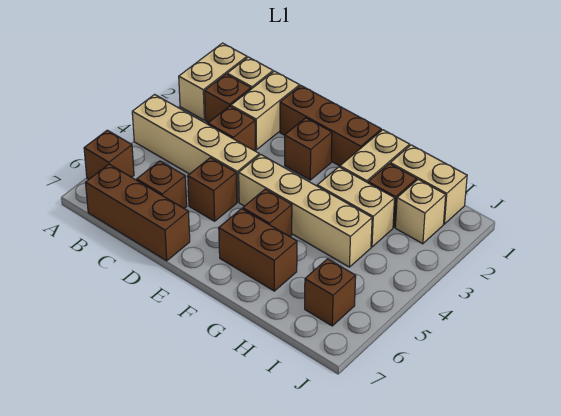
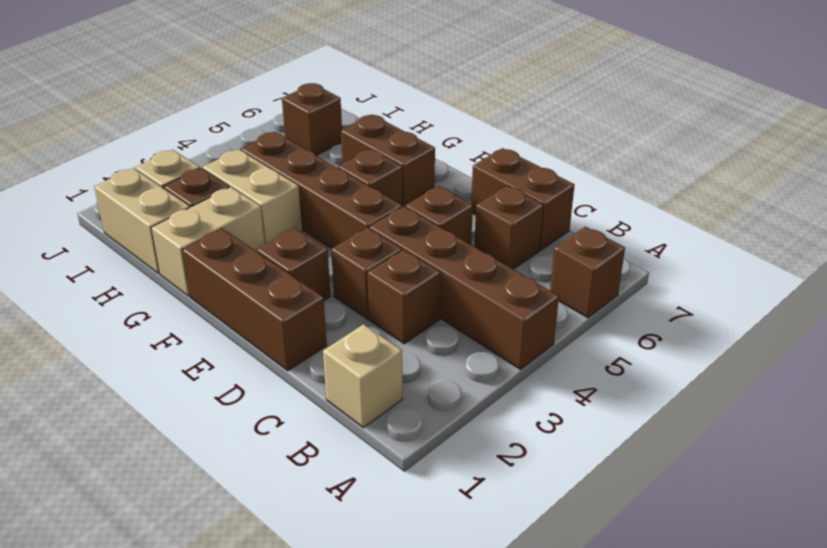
tan 1x2 brick [179,43,247,120] -> none
tan 1x4 brick [132,94,259,202] -> brown 1x4 brick [369,206,559,369]
brown 1x1 brick [205,74,251,123] -> brown 1x1 brick moved to [331,228,402,319]
brown 1x3 brick [85,164,190,261] -> brown 1x2 brick [471,148,574,250]
tan 1x2 brick [231,71,300,150] -> none
tan 1x4 brick [239,155,372,267] -> brown 1x4 brick [241,132,402,249]

